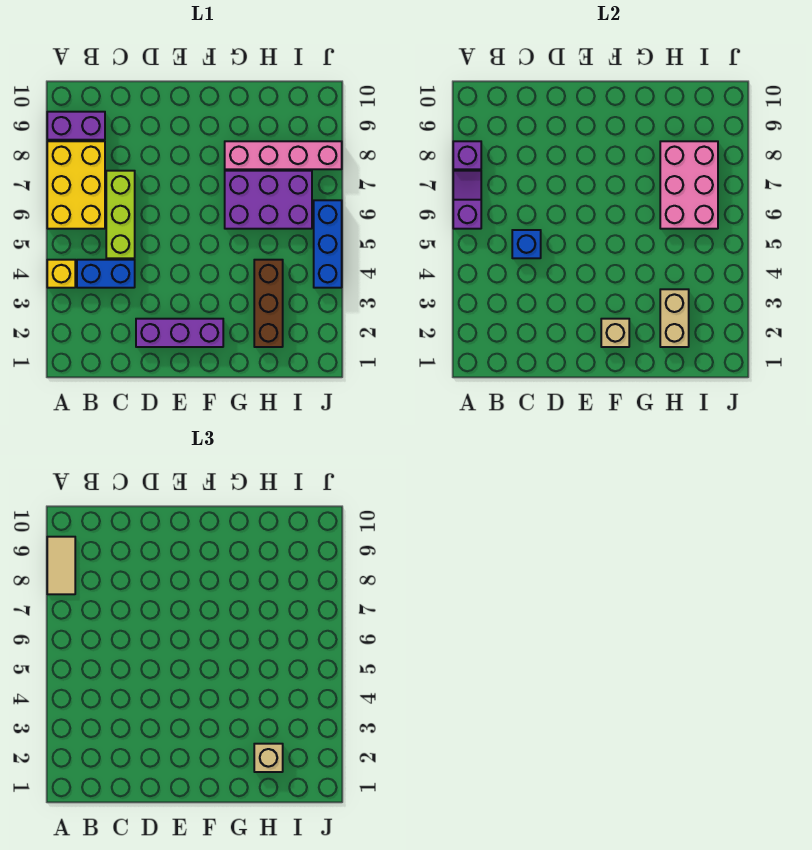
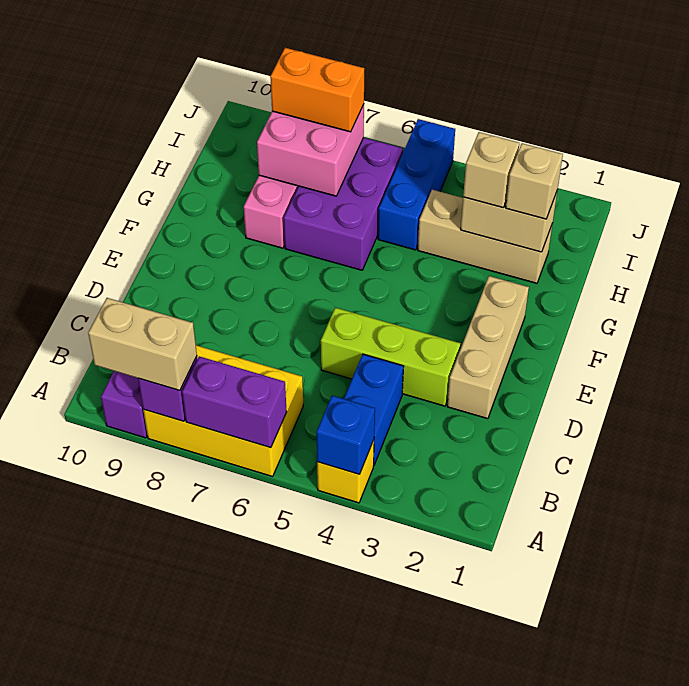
purple 1x2 slope [453,171,481,229] -> purple 1x2 brick [182,356,286,448]
tan 1x2 tile [47,537,75,594] -> tan 1x2 brick [88,298,197,391]
lime 1x3 brick [106,171,135,258] -> lime 1x3 brick moved to [321,308,460,406]
blue 1x1 brick [512,230,541,258] -> blue 1x1 brick moved to [317,396,375,474]
purple 1x3 brick [136,319,223,347] -> tan 1x3 brick [447,276,529,419]
tan 1x1 brick [601,319,629,347] -> tan 1x1 brick moved to [463,132,519,208]
brown 1x3 brick [254,260,283,347] -> tan 1x3 brick [418,190,553,283]
pink 2x3 brick [660,141,718,229] -> pink 2x2 brick [257,104,364,196]
none -> orange 1x2 brick [270,48,364,132]
blue 1x3 brick [314,200,342,288] -> blue 1x3 brick turned to [378,119,455,250]

